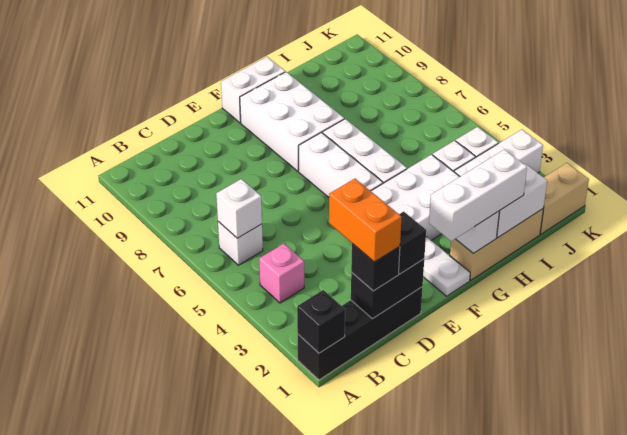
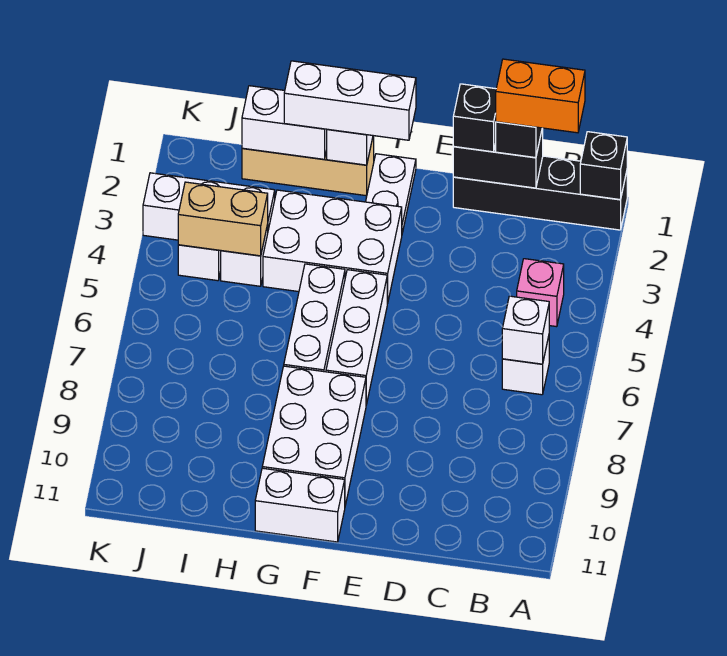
orange 1x2 brick [329,179,401,262] -> orange 1x2 brick turned to [496,59,585,133]
tan 1x2 brick [540,163,589,234] -> tan 1x2 brick moved to [178,182,268,256]

